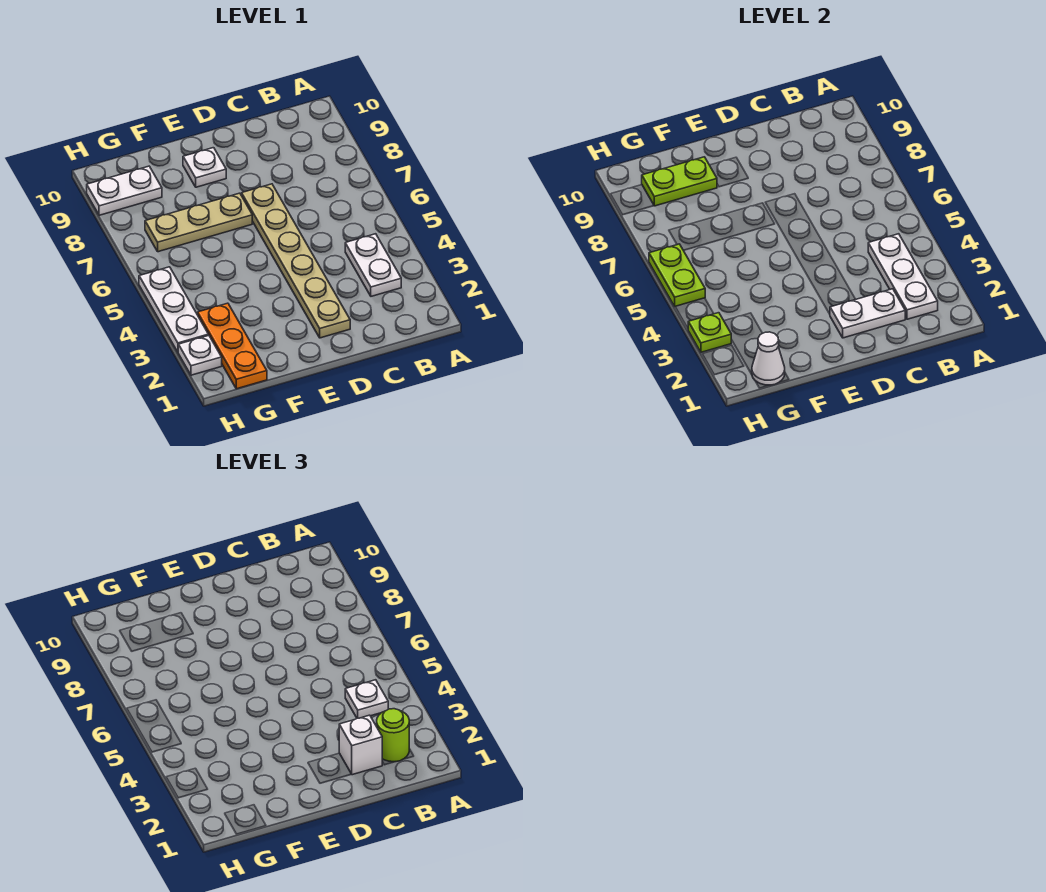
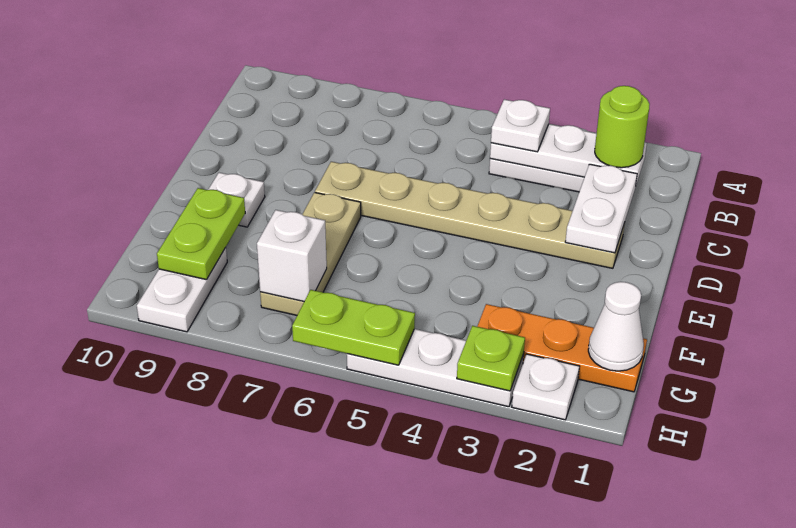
white 1x1 brick [339,715,382,775] -> white 1x1 brick moved to [257,210,327,301]

